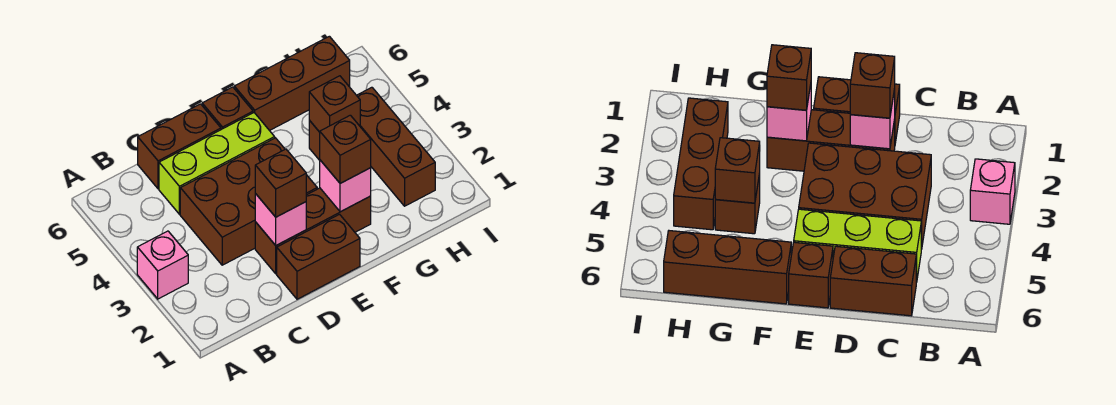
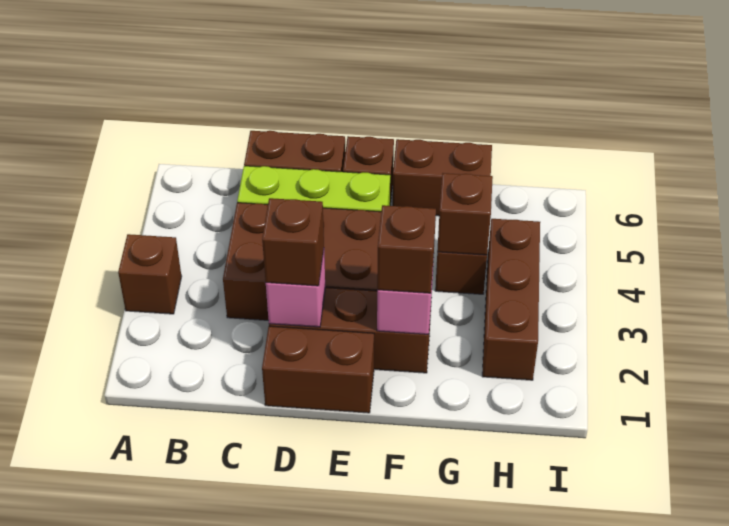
pink 1x1 brick [137,231,188,299] -> brown 1x1 brick [118,234,182,314]
brown 1x3 brick [234,36,350,131] -> brown 1x2 brick [392,139,492,216]

